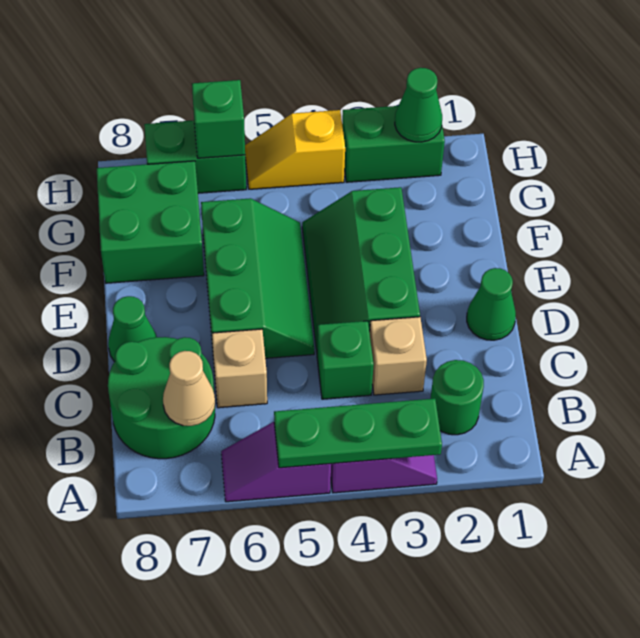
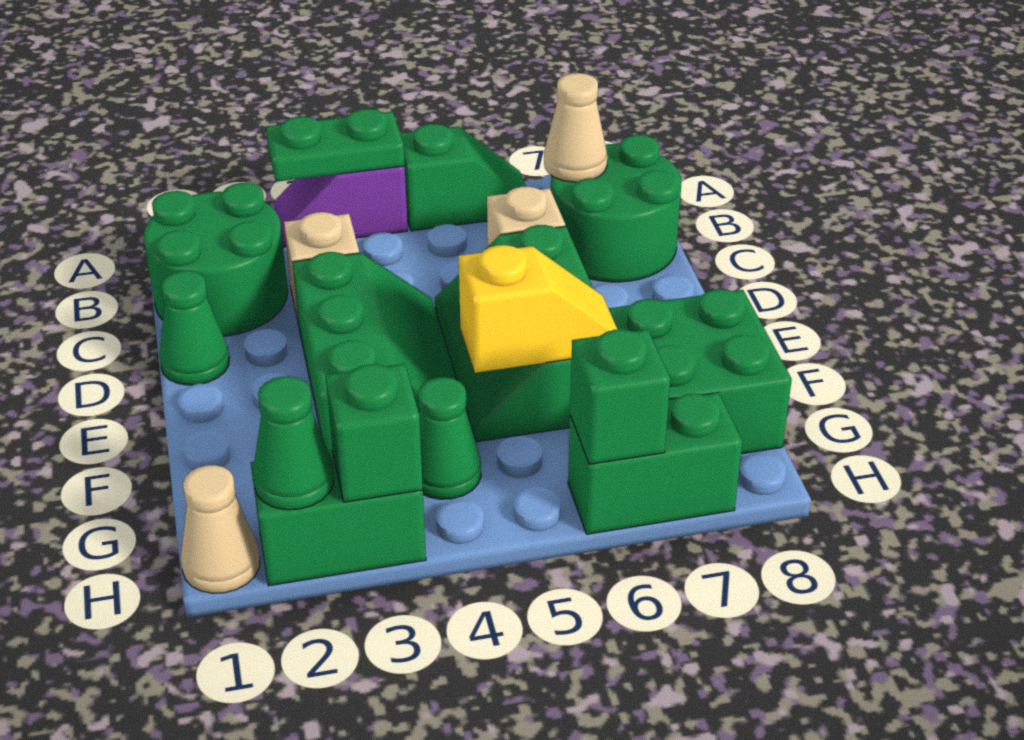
green 1x3 plate [274,399,442,468] -> green 1x2 plate [266,109,405,182]
purple 1x2 slope [221,422,331,502] -> green 1x2 slope [400,124,526,231]
green 1x1 round brick [430,360,484,435] -> green 2x2 round brick [144,183,288,336]
green 1x1 brick [317,321,374,399] -> green 1x1 brick moved to [325,364,423,502]
green 1x1 cone [108,296,157,362] -> green 1x1 cone moved to [418,377,481,499]
none -> tan 1x1 cone [180,465,260,593]
yellow 1x2 slope [245,110,345,189] -> yellow 1x2 slope moved to [459,245,618,373]

